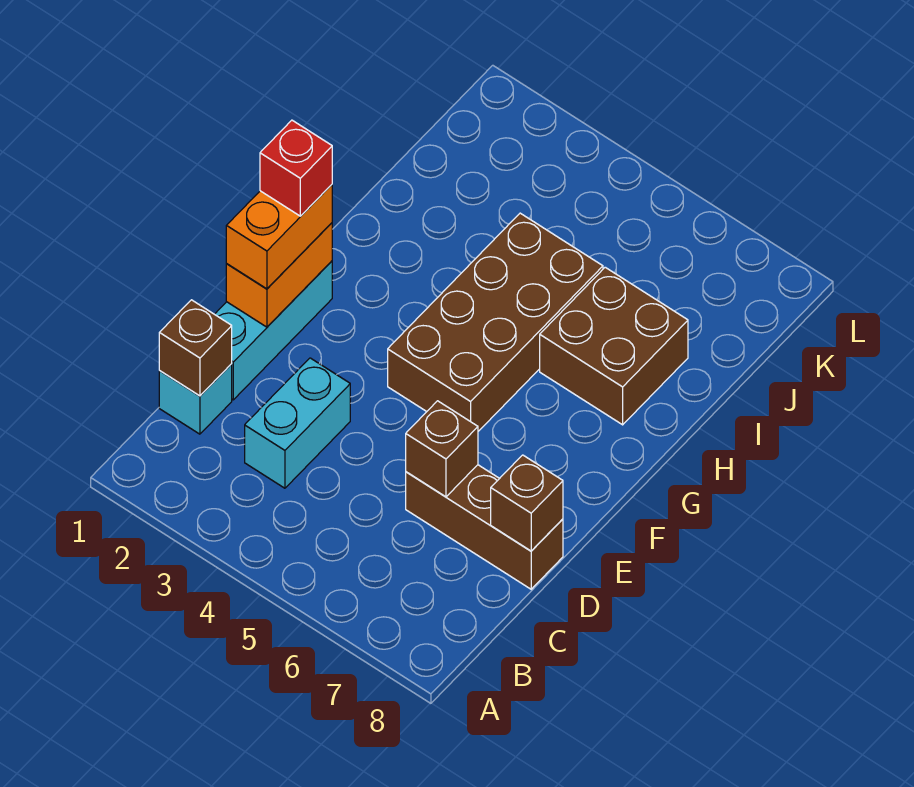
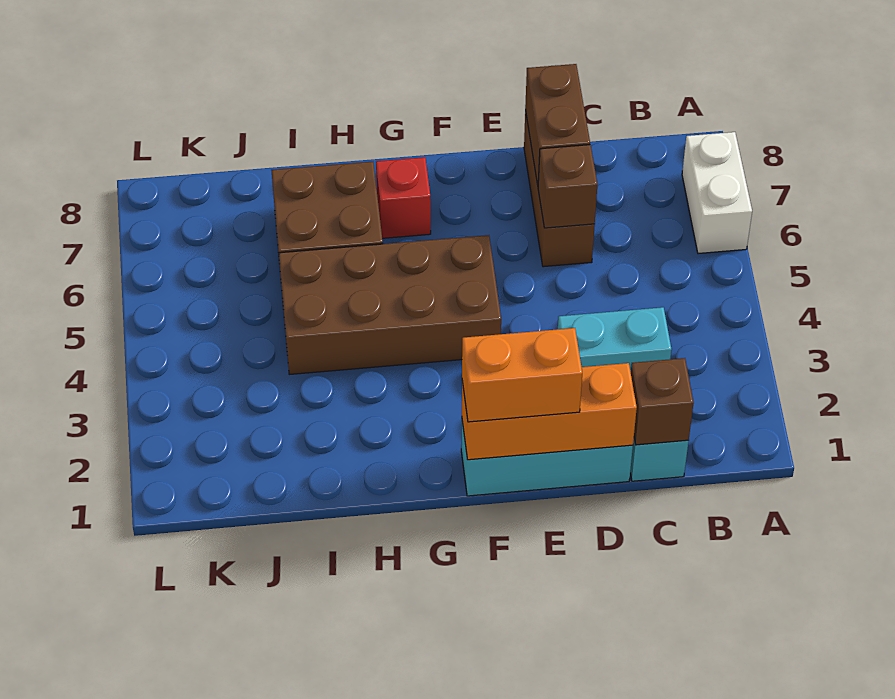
none -> white 1x2 brick [682,132,752,254]
brown 1x1 brick [491,455,563,551] -> brown 1x2 brick [525,64,590,185]
orange 1x2 brick [226,223,332,327] -> orange 1x3 brick [462,363,637,460]
red 1x1 brick [260,120,332,216] -> red 1x1 brick moved to [376,157,431,238]

